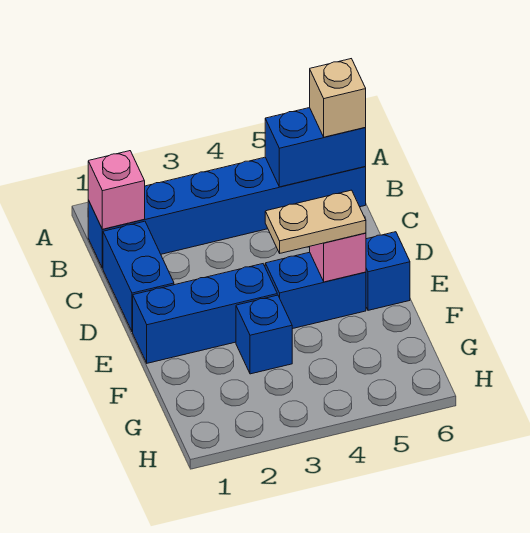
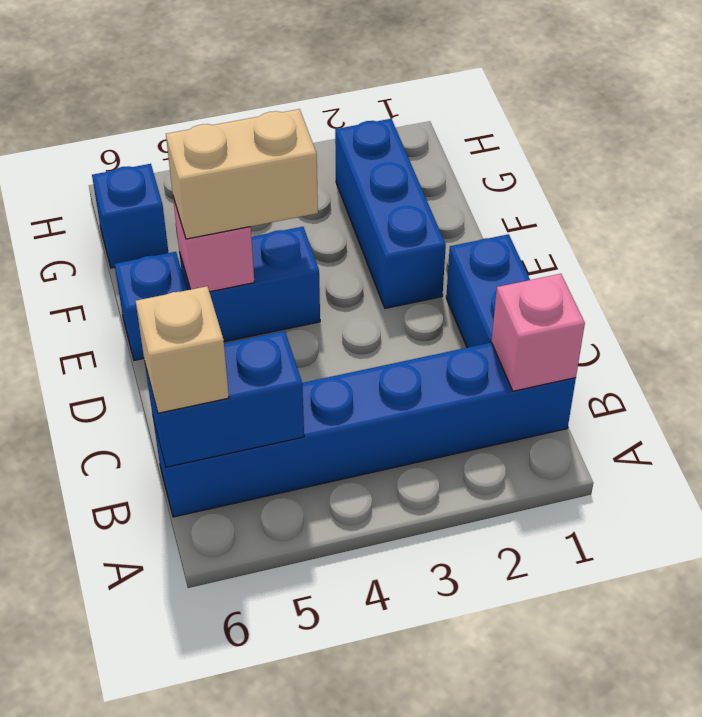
blue 1x3 brick [133,264,277,363] -> blue 1x3 brick turned to [335,119,446,308]
tan 1x2 plate [265,190,366,253] -> tan 1x2 brick [166,109,318,239]
blue 1x1 brick [236,295,292,374] -> blue 1x1 brick moved to [92,164,168,268]

